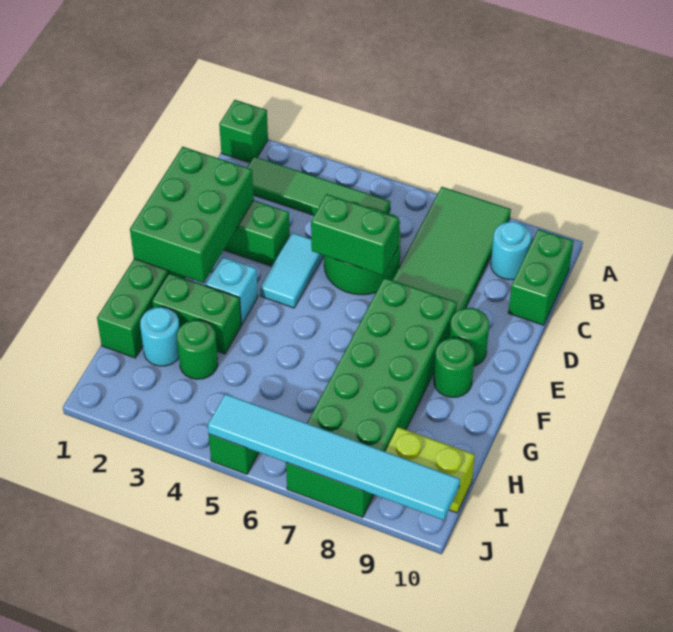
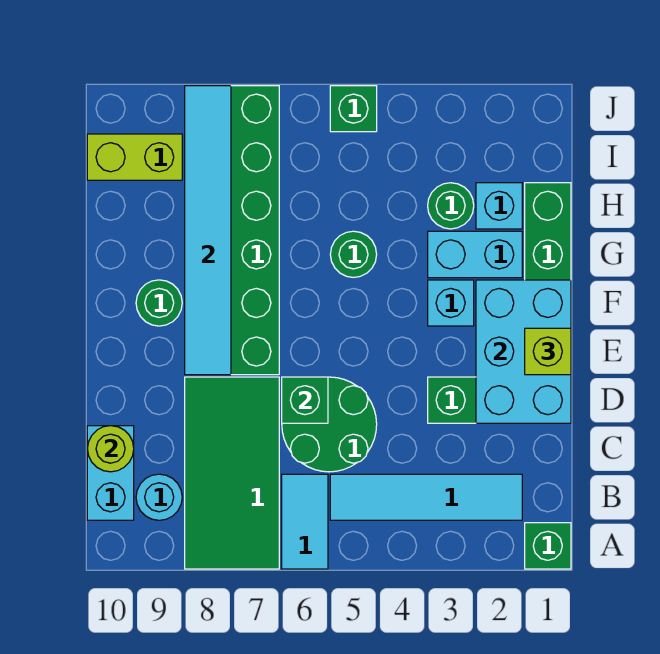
green 1x4 tile [247,156,390,215] -> cyan 1x4 tile [330,474,522,520]
green 1x2 brick [508,229,574,325] -> cyan 1x2 brick [87,426,134,520]
none -> lime 1x1 round brick [87,426,134,472]
green 2x3 brick [130,147,254,283] -> cyan 2x3 brick [476,280,571,423]
cyan 1x2 tile [260,233,324,308] -> cyan 1x2 tile moved to [282,474,328,569]
green 1x2 brick [311,194,399,275] -> green 1x1 brick [282,377,328,423]
none -> lime 1x1 brick [525,328,571,375]
green 1x1 round brick [449,308,489,366] -> green 1x1 round brick moved to [330,231,377,277]
green 1x2 brick [152,273,241,354] -> cyan 1x2 brick [428,231,522,278]
cyan 1x1 round brick [140,307,179,366] -> cyan 1x1 brick [476,183,522,229]
cyan 1x6 tile [208,394,460,520] -> cyan 1x6 tile turned to [185,86,231,375]

